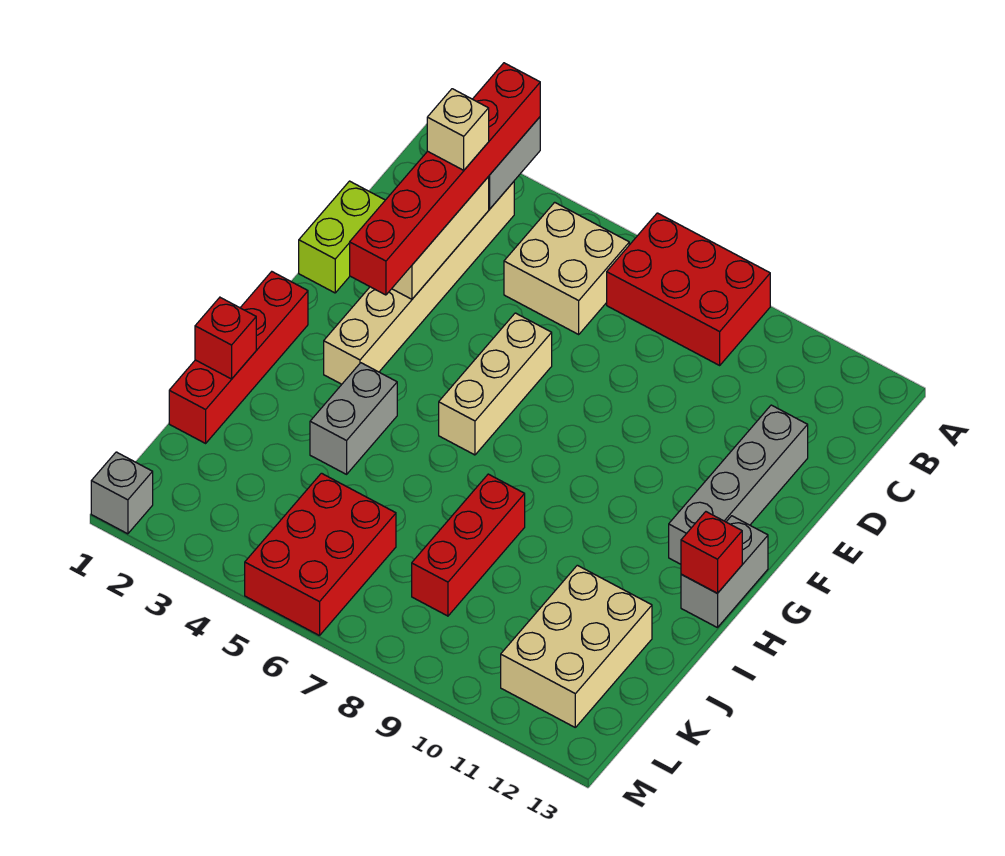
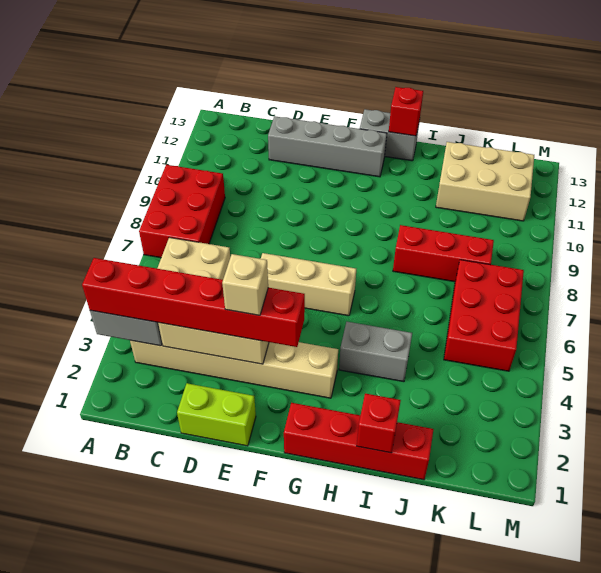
tan 1x1 brick [427,89,489,170] -> tan 1x1 brick moved to [222,254,268,315]
red 2x3 brick [245,473,396,636] -> red 2x3 brick turned to [444,260,524,371]
grey 1x1 brick [91,452,153,534] -> none

